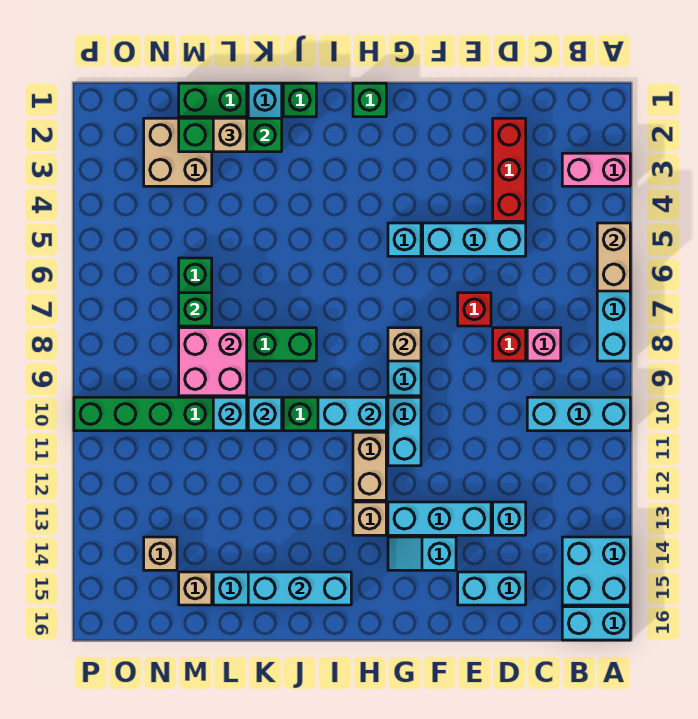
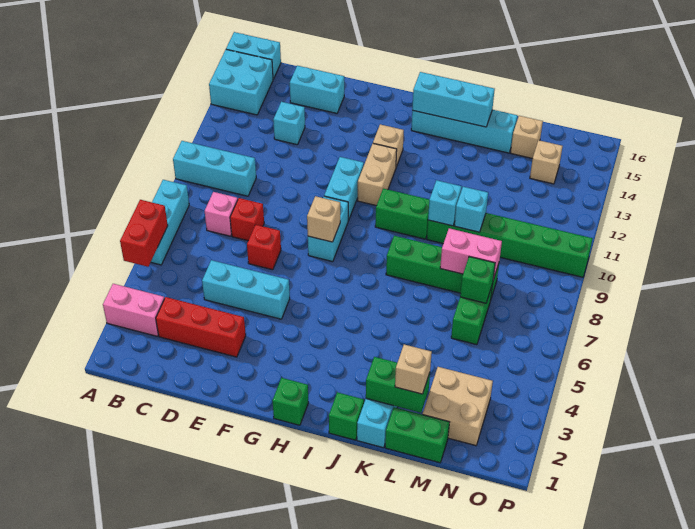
tan 1x2 brick [597,223,630,291] -> red 1x2 brick [120,200,168,267]
red 1x3 brick [493,118,526,221] -> red 1x3 brick turned to [156,297,246,357]
cyan 1x3 brick [388,502,491,535] -> none
cyan 1x2 slope [388,537,456,570] -> none
cyan 1x1 brick [388,223,421,256] -> none
cyan 1x2 brick [318,397,386,431] -> none
green 1x3 brick [179,118,282,152] -> green 1x2 brick [366,357,430,413]
pink 2x2 brick [179,328,247,396] -> pink 1x2 brick [440,228,502,280]

